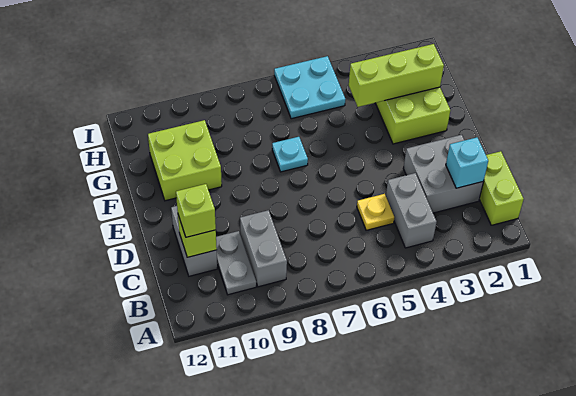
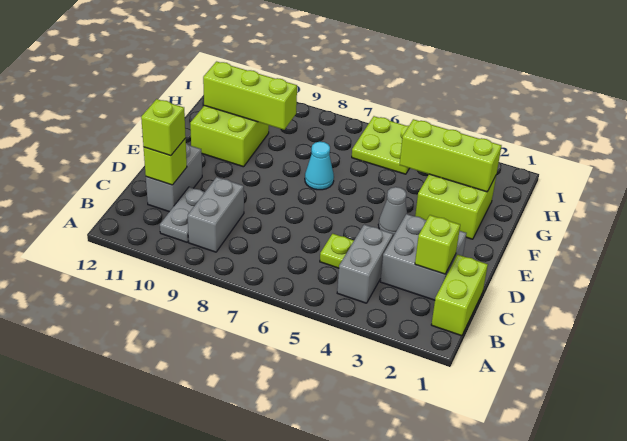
cyan 1x1 brick [446,137,488,188] -> lime 1x1 brick [415,215,460,274]
yellow 1x1 plate [357,194,394,230] -> lime 1x1 plate [320,234,354,268]
none -> grey 1x1 cone [378,187,407,236]
cyan 1x1 plate [272,137,308,172] -> cyan 1x1 cone [305,142,334,190]
none -> lime 1x3 brick [203,62,297,130]
cyan 2x2 plate [274,56,345,119] -> lime 2x2 plate [352,116,409,174]

